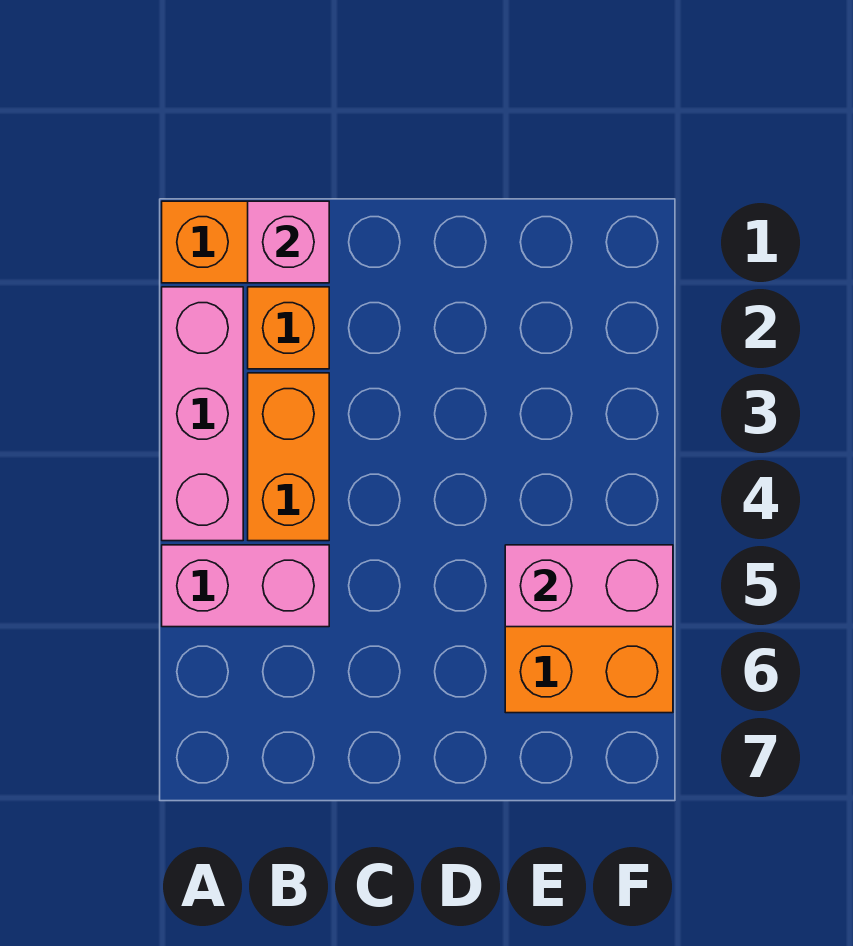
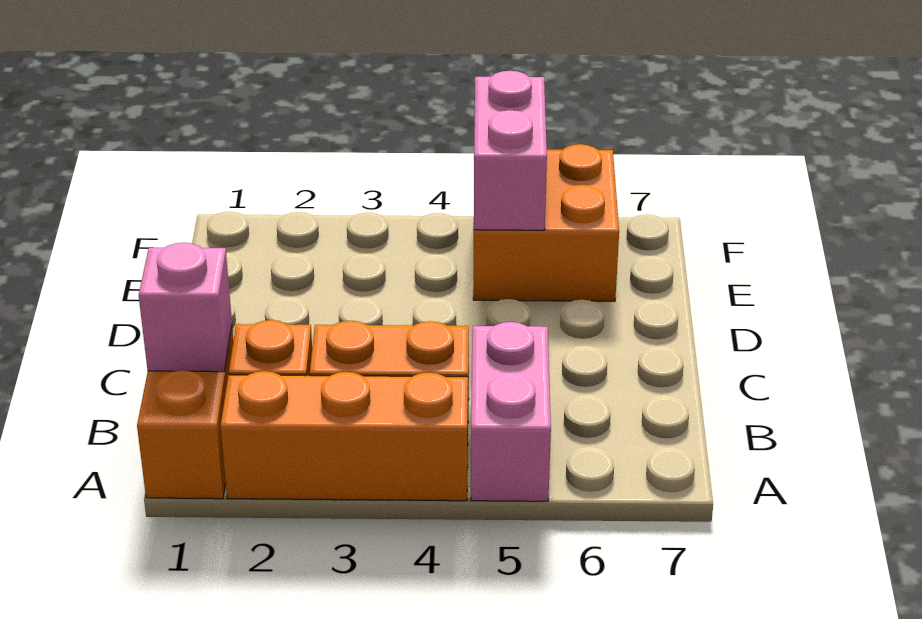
pink 1x3 brick [162,287,243,541] -> orange 1x3 brick [220,371,468,501]

